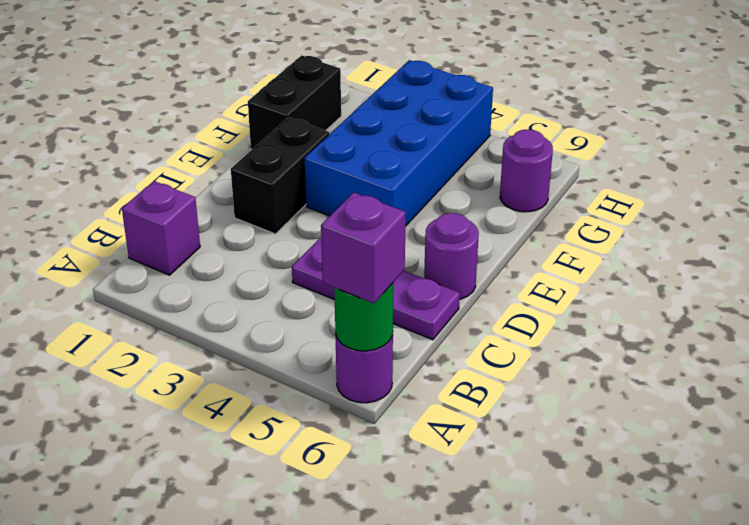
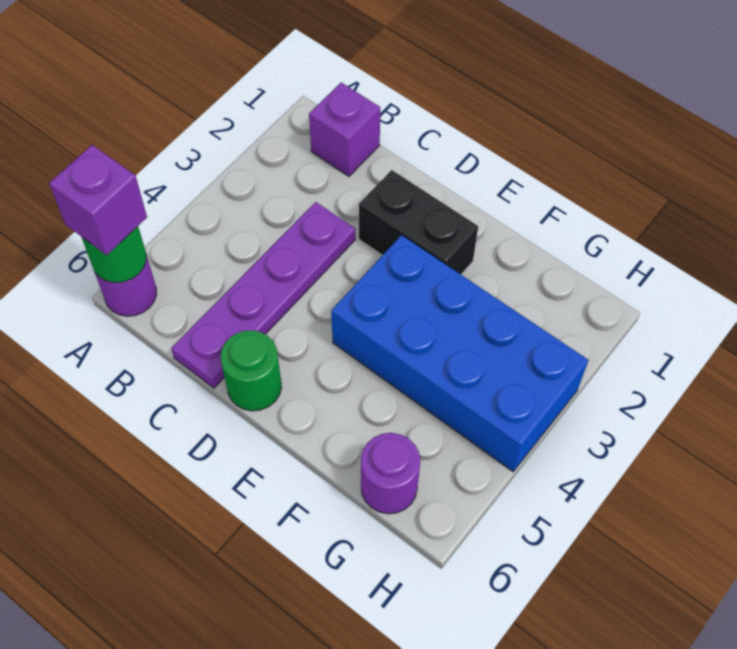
purple 1x3 plate [292,238,460,340] -> purple 1x4 plate [171,202,355,388]
purple 1x1 round brick [424,213,479,299] -> green 1x1 round brick [221,330,282,411]
black 1x2 brick [248,55,341,150] -> none

